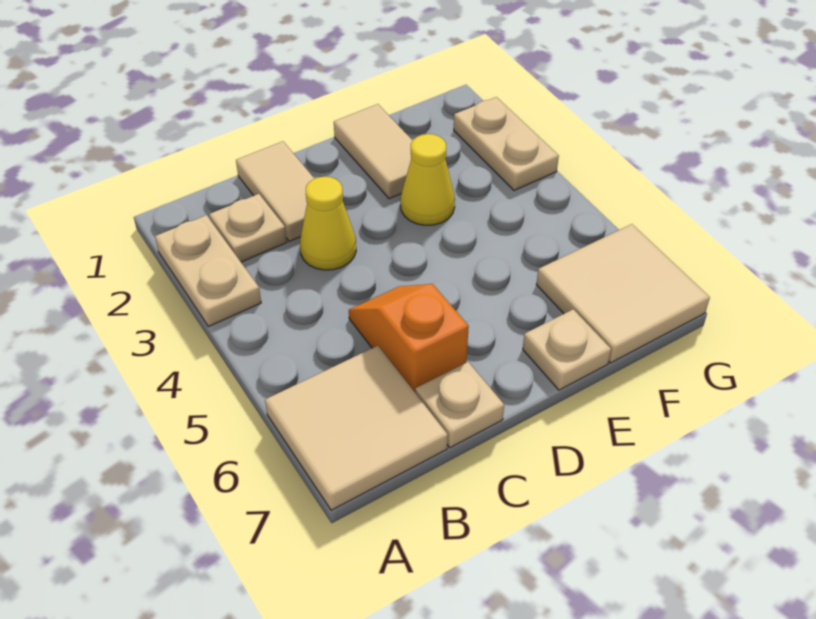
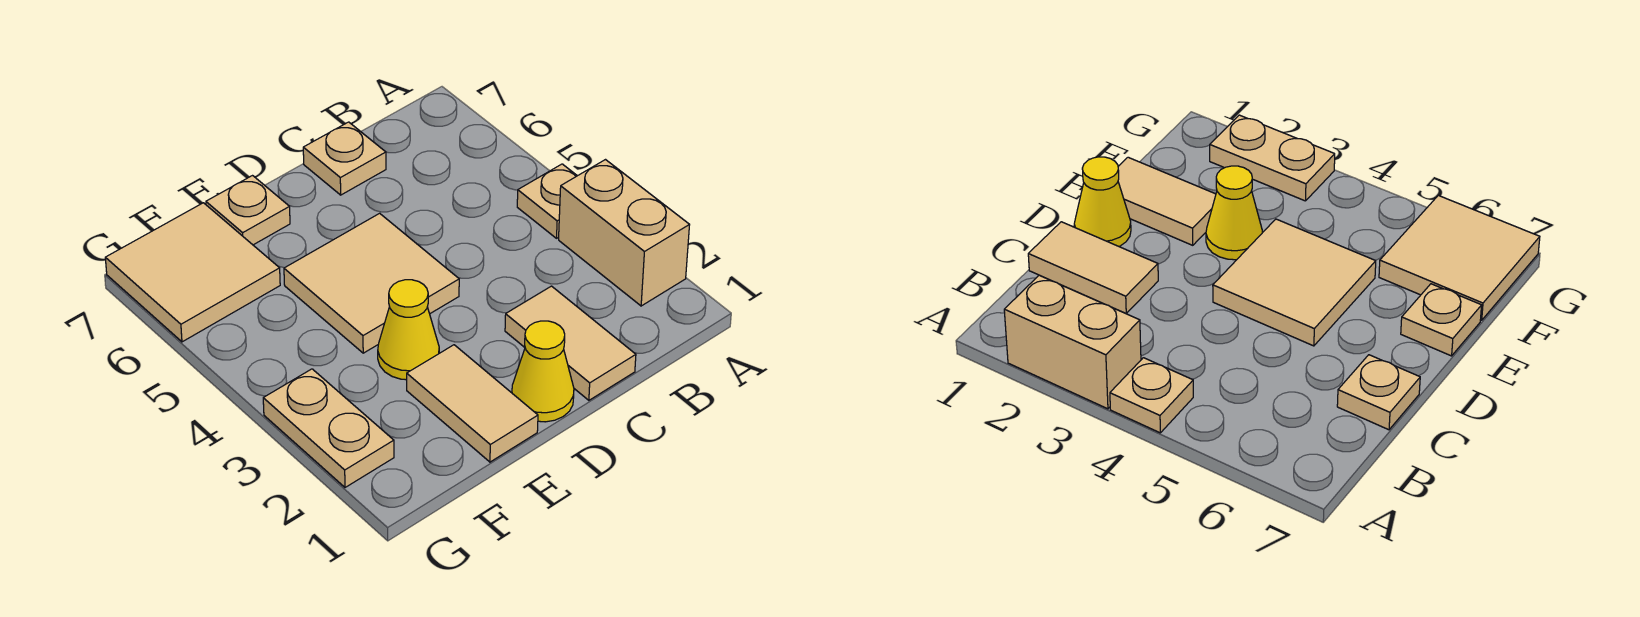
tan 1x2 plate [155,215,261,326] -> tan 1x2 brick [559,160,689,306]
tan 2x2 tile [265,346,448,510] -> tan 2x2 tile moved to [284,213,459,353]
tan 1x1 plate [209,194,287,262] -> tan 1x1 plate moved to [517,164,577,238]
yellow 1x1 cone [300,177,356,270] -> yellow 1x1 cone moved to [512,321,574,422]
orange 1x2 slope [349,284,469,392] -> none

